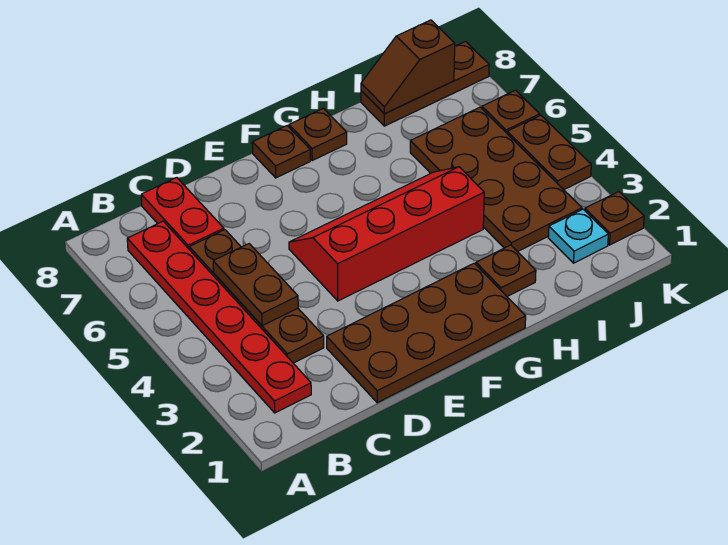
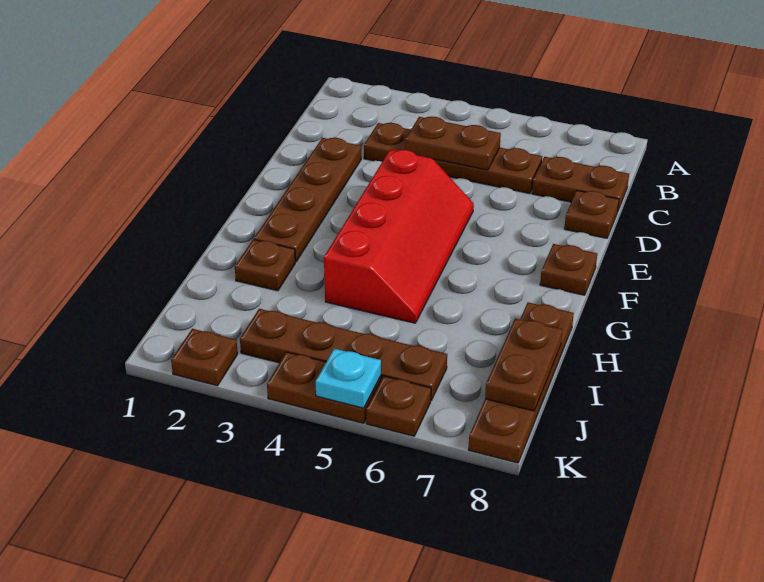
red 1x6 plate [127,221,311,413] -> none
red 1x2 plate [141,178,224,249] -> brown 1x2 plate [532,157,629,210]
brown 2x4 plate [327,263,526,403] -> brown 1x4 plate [254,138,361,262]
brown 1x1 plate [289,108,347,160] -> brown 1x1 plate moved to [564,190,619,238]
brown 2x4 plate [410,107,582,252] -> brown 1x4 plate [240,309,447,400]
brown 1x3 plate [361,41,489,126] -> brown 1x4 plate [468,302,574,463]
brown 1x2 slope [361,20,455,114] -> brown 1x2 plate [485,318,562,411]
cyan 1x1 plate [548,209,608,263] -> cyan 1x1 plate moved to [316,349,381,408]

